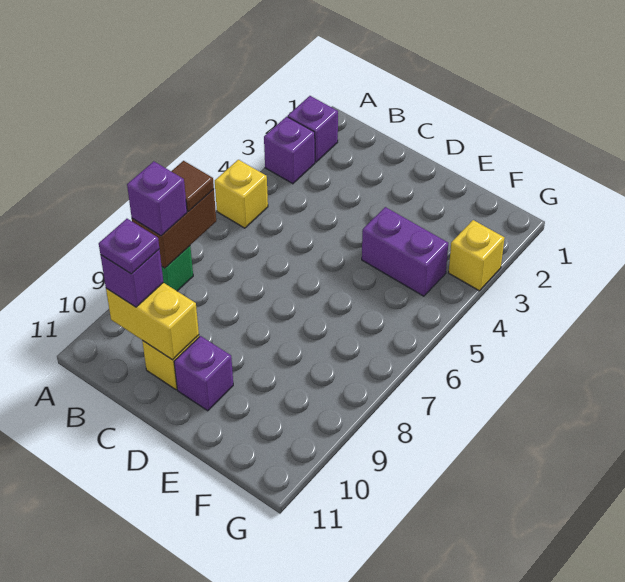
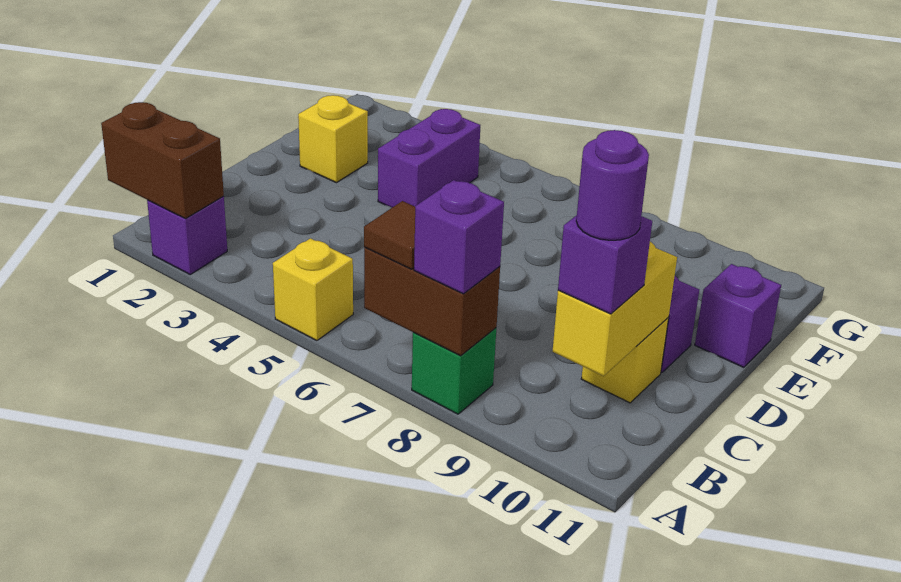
none -> brown 1x2 brick [101,102,224,219]
purple 1x1 brick [264,117,315,184] -> purple 1x1 brick moved to [695,264,781,367]
purple 1x1 plate [99,219,159,274] -> purple 1x1 round brick [576,130,649,240]
yellow 1x1 brick [449,220,504,291] -> yellow 1x1 brick moved to [298,95,368,183]

